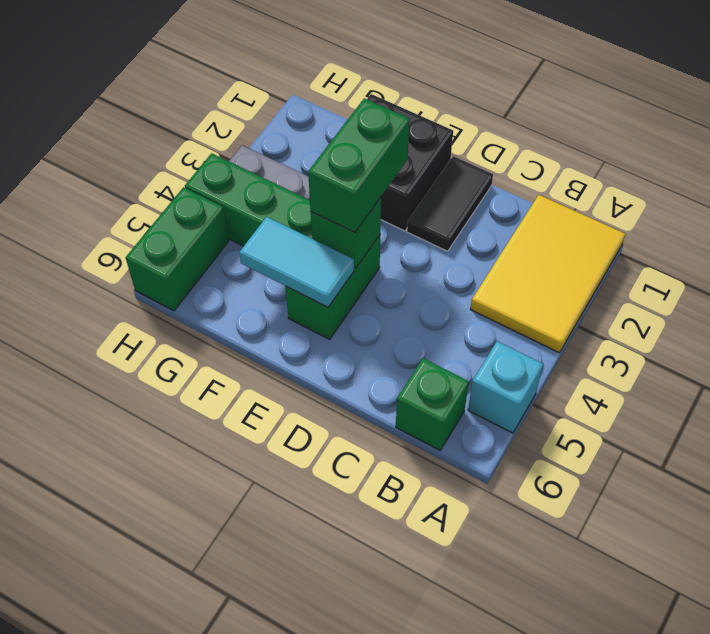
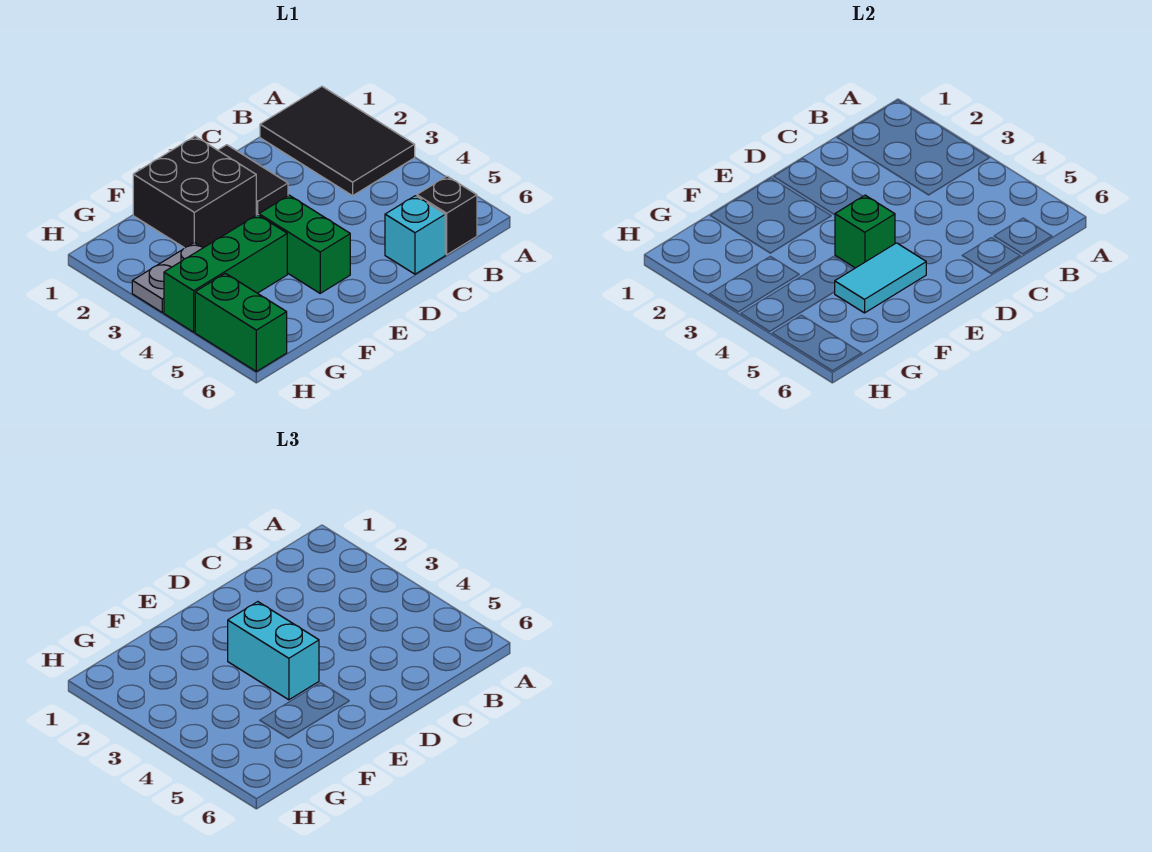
yellow 2x3 tile [470,195,625,353] -> black 2x3 tile [260,86,415,196]
cyan 1x1 brick [468,341,543,433] -> cyan 1x1 brick moved to [385,196,445,274]
green 1x1 brick [396,358,469,450] -> black 1x1 brick [417,176,477,255]
green 1x2 brick [308,98,410,232] -> cyan 1x2 brick [228,602,319,700]

